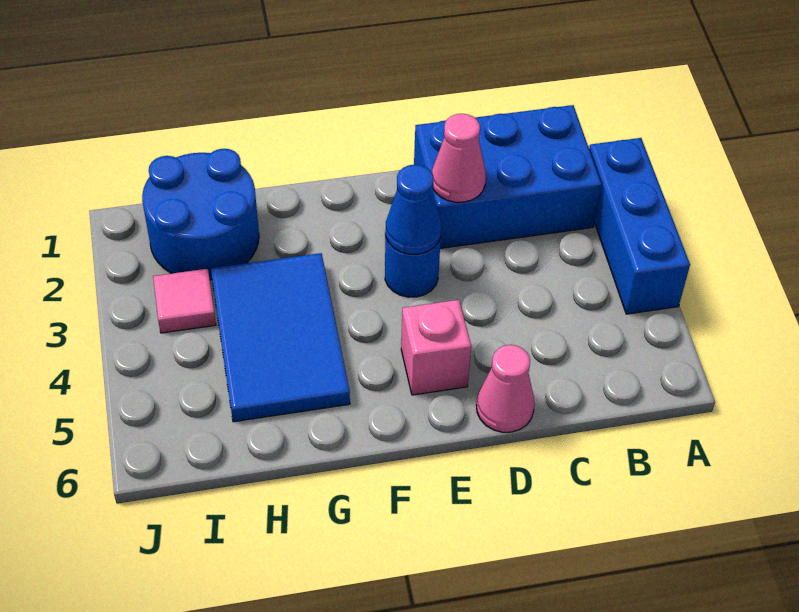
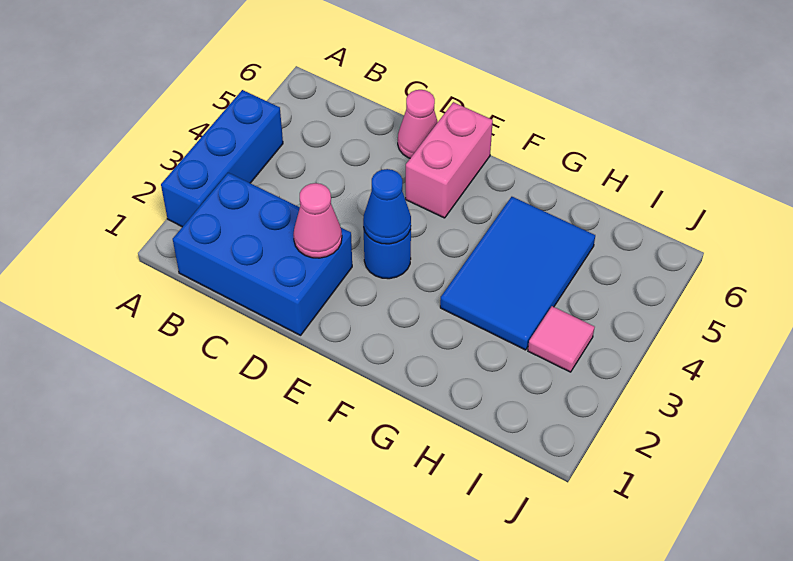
pink 1x1 brick [401,300,471,395] -> pink 1x2 brick [406,102,493,218]
blue 2x2 round brick [142,149,259,280] -> none

